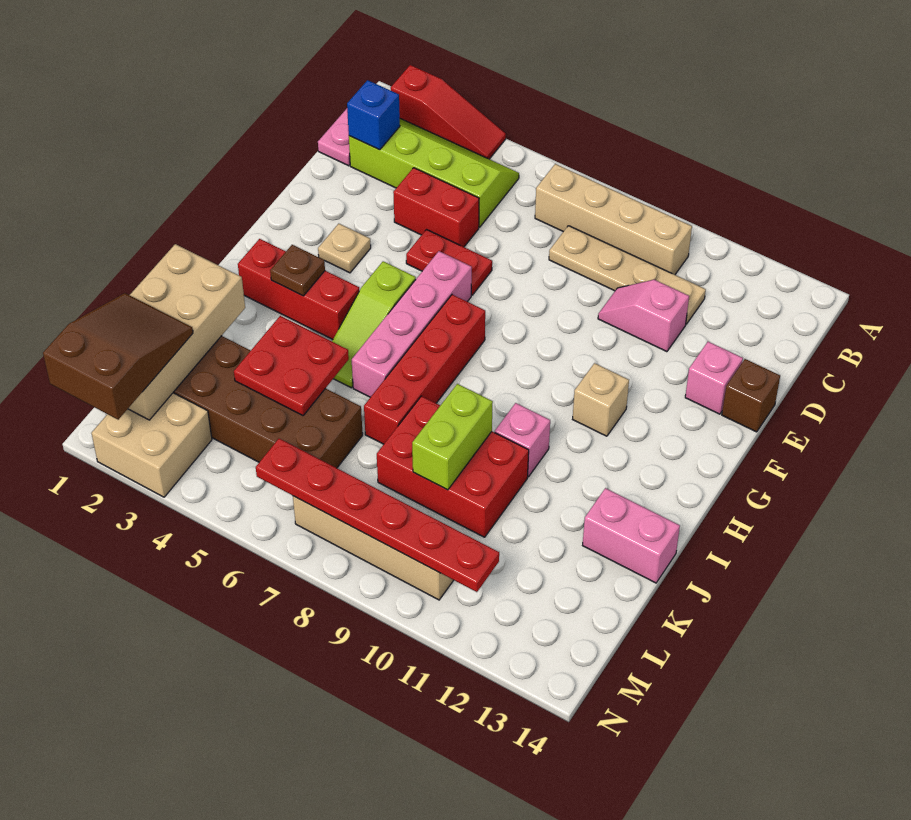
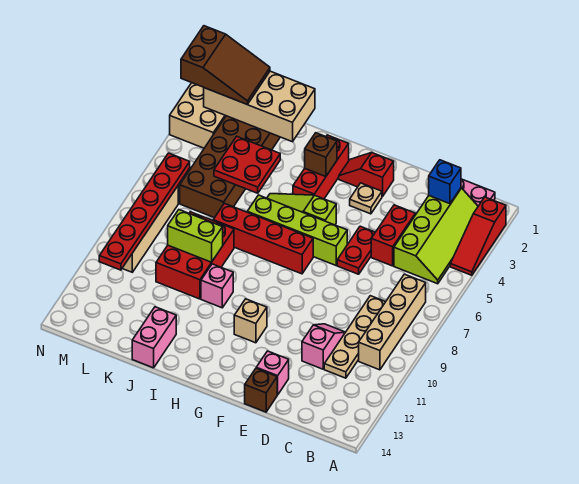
none -> red 1x2 slope [339,153,394,197]
pink 1x4 brick [352,251,472,397] -> lime 1x4 brick [247,195,347,265]
brown 1x1 plate [270,245,325,296] -> brown 1x1 brick [305,133,337,177]

